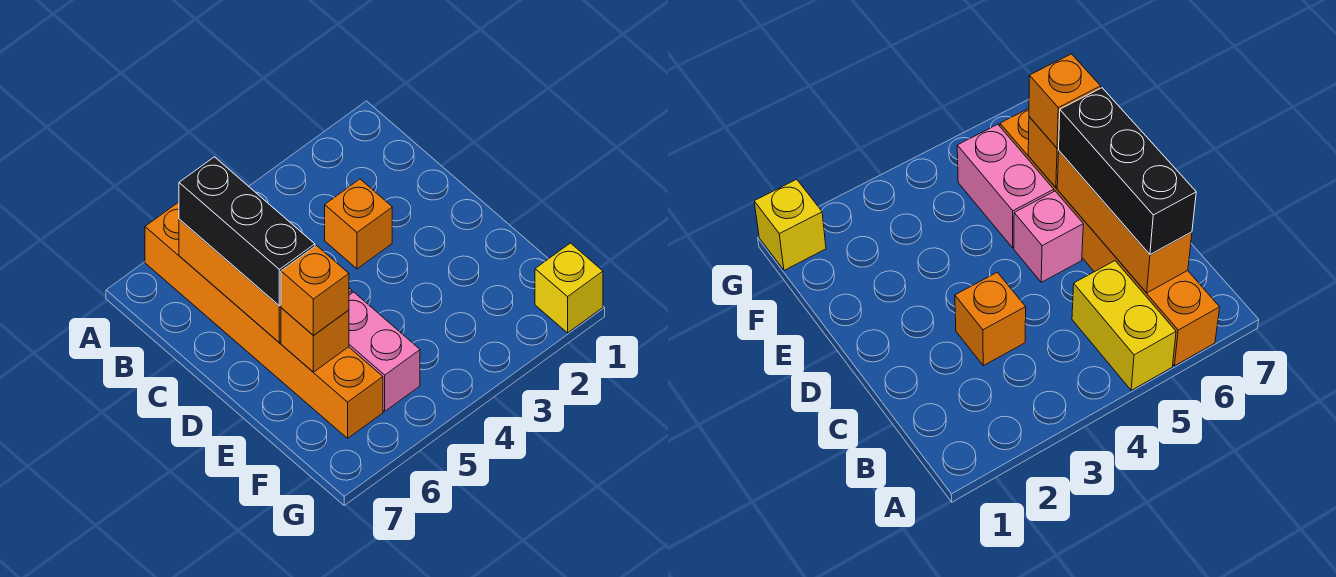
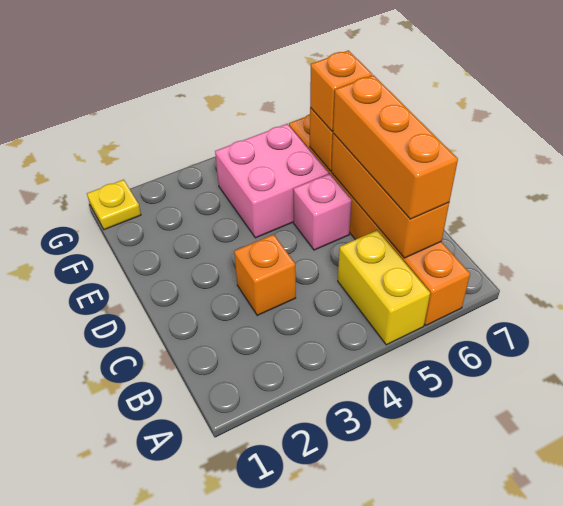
black 1x3 brick [179,157,315,306] -> orange 1x3 brick [333,75,458,219]
pink 1x2 brick [349,292,420,411] -> pink 2x2 brick [215,124,329,238]
yellow 1x1 brick [535,243,603,333] -> yellow 1x1 plate [87,180,141,230]

